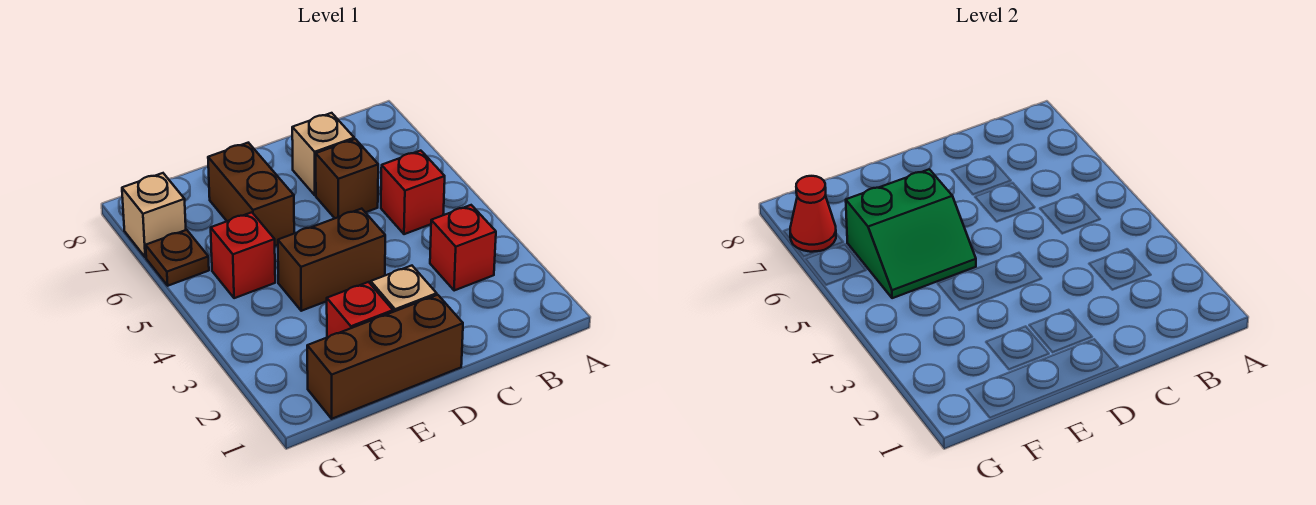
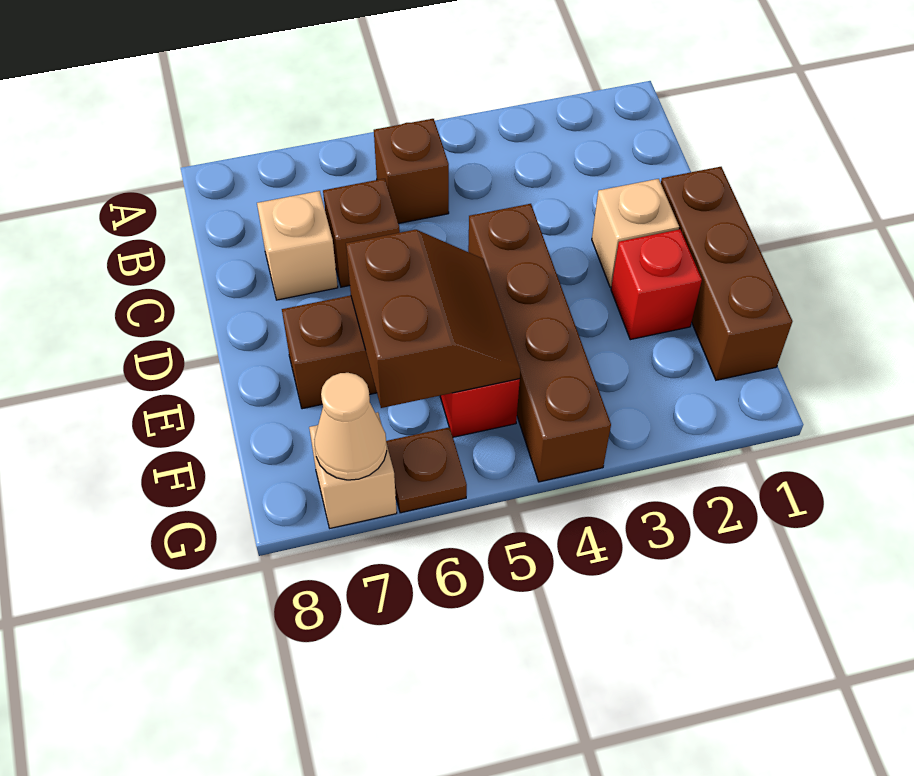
red 1x1 brick [430,205,496,291] -> none
red 1x1 brick [381,151,445,234] -> brown 1x1 brick [374,119,449,223]
brown 1x2 brick [278,209,385,311] -> brown 1x4 brick [468,204,611,482]
green 2x2 slope [846,169,976,298] -> brown 2x2 slope [346,230,520,408]
red 1x1 cone [790,176,836,252] -> tan 1x1 cone [314,373,387,480]

